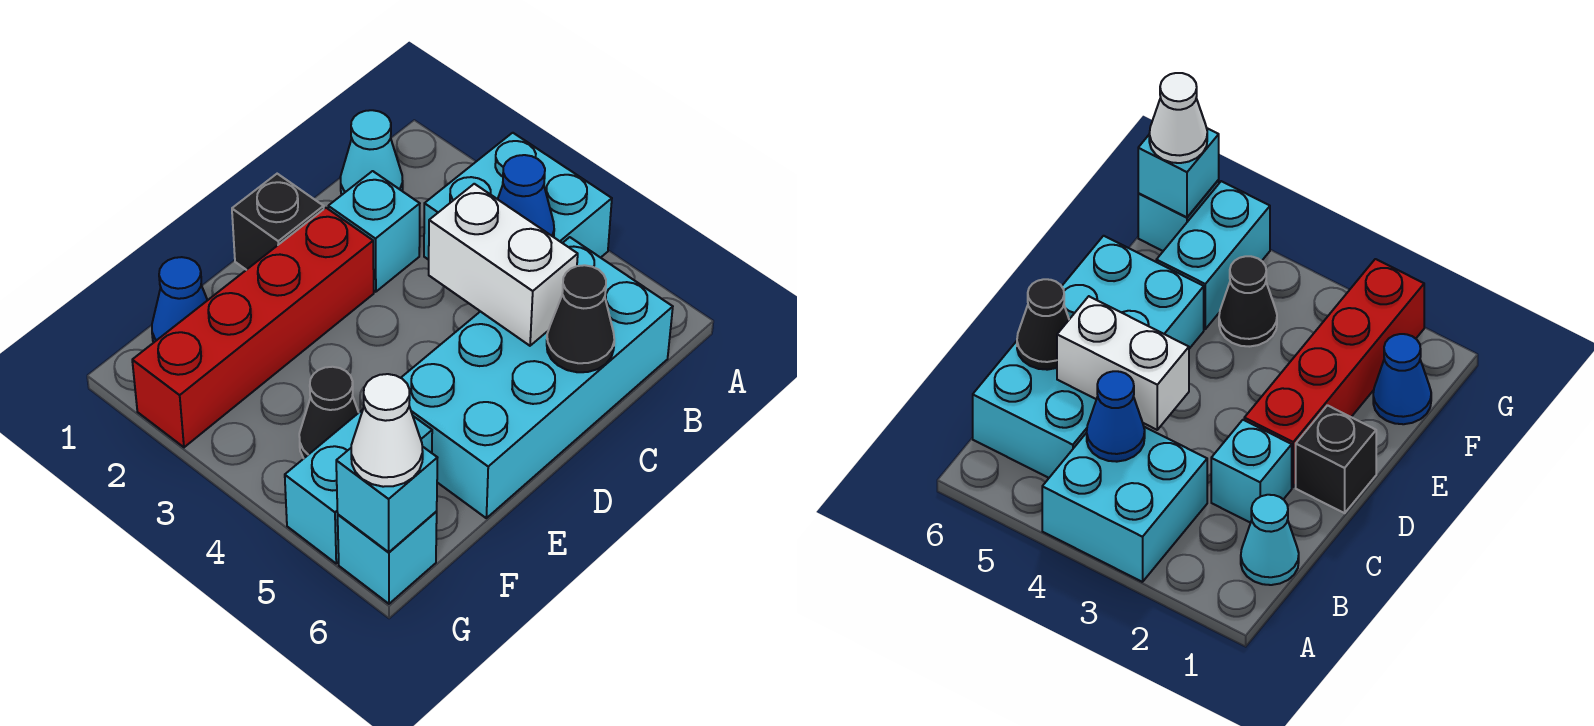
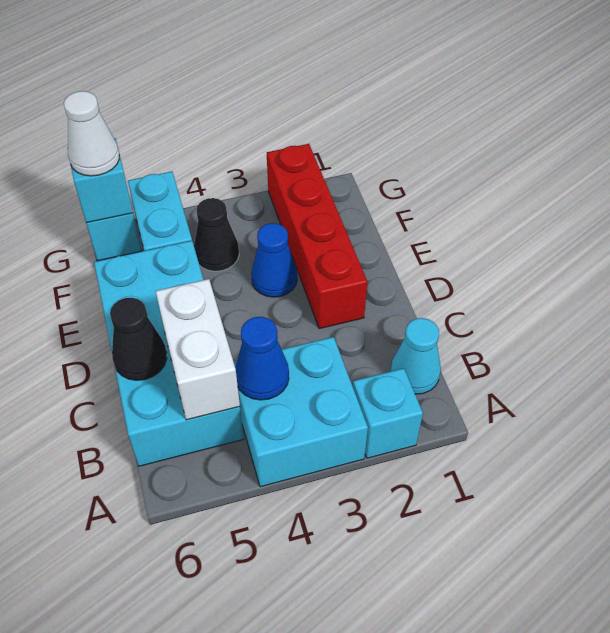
cyan 1x1 brick [328,171,420,292] -> cyan 1x1 brick moved to [353,368,423,458]
white 1x2 brick [429,184,578,346] -> white 1x2 brick turned to [156,279,240,420]
black 1x1 brick [232,174,324,270] -> none
blue 1x1 cone [152,257,207,342] -> blue 1x1 cone moved to [251,223,297,297]

